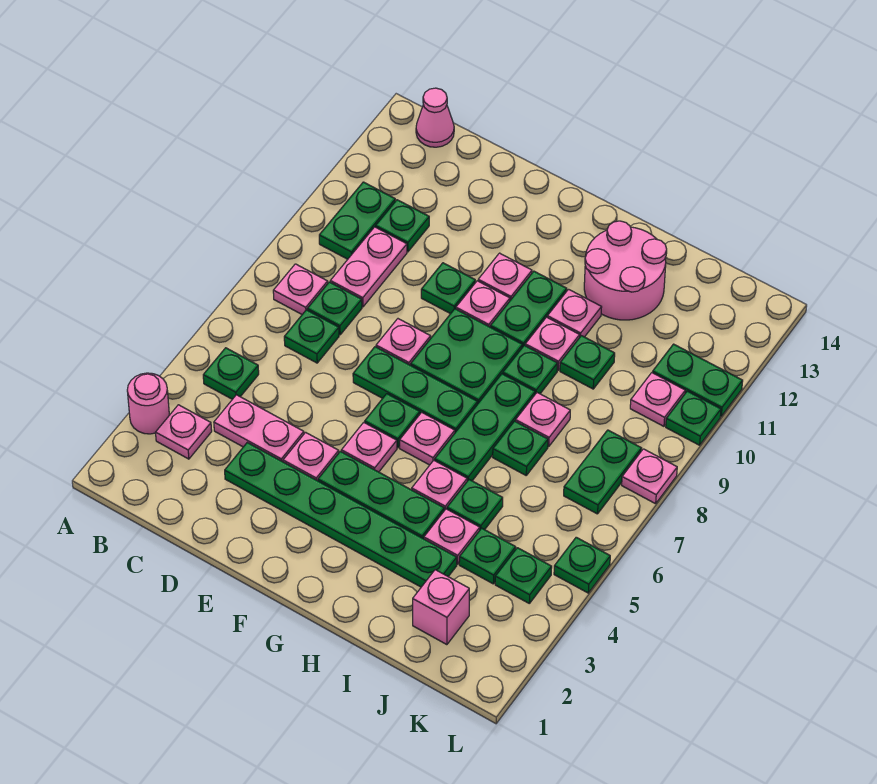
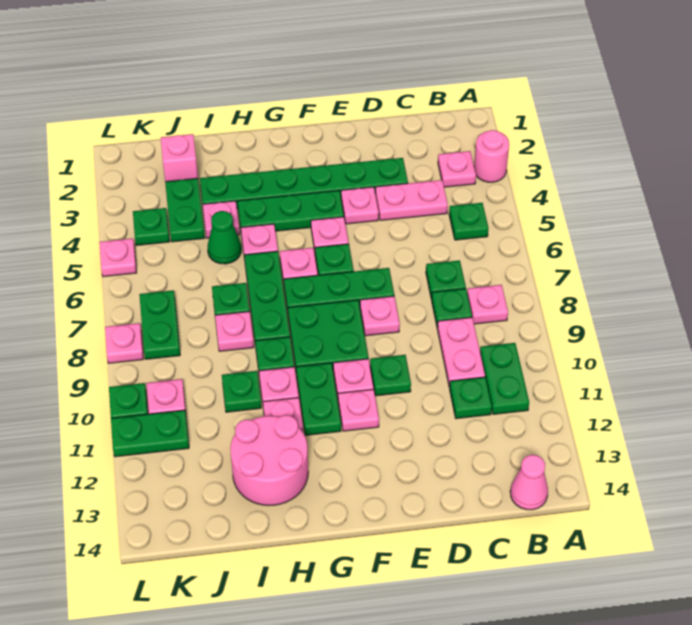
green 1x1 plate [447,480,503,530] -> green 1x1 cone [208,211,241,264]
green 1x1 plate [459,528,516,584] -> green 1x2 plate [165,178,205,242]
green 1x1 plate [554,537,610,593] -> pink 1x1 plate [99,238,137,277]

